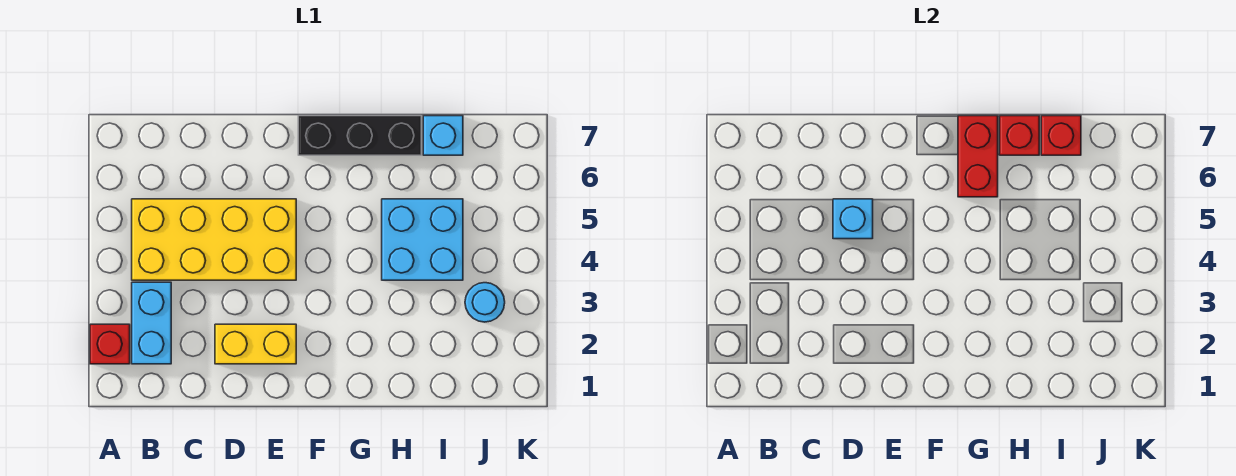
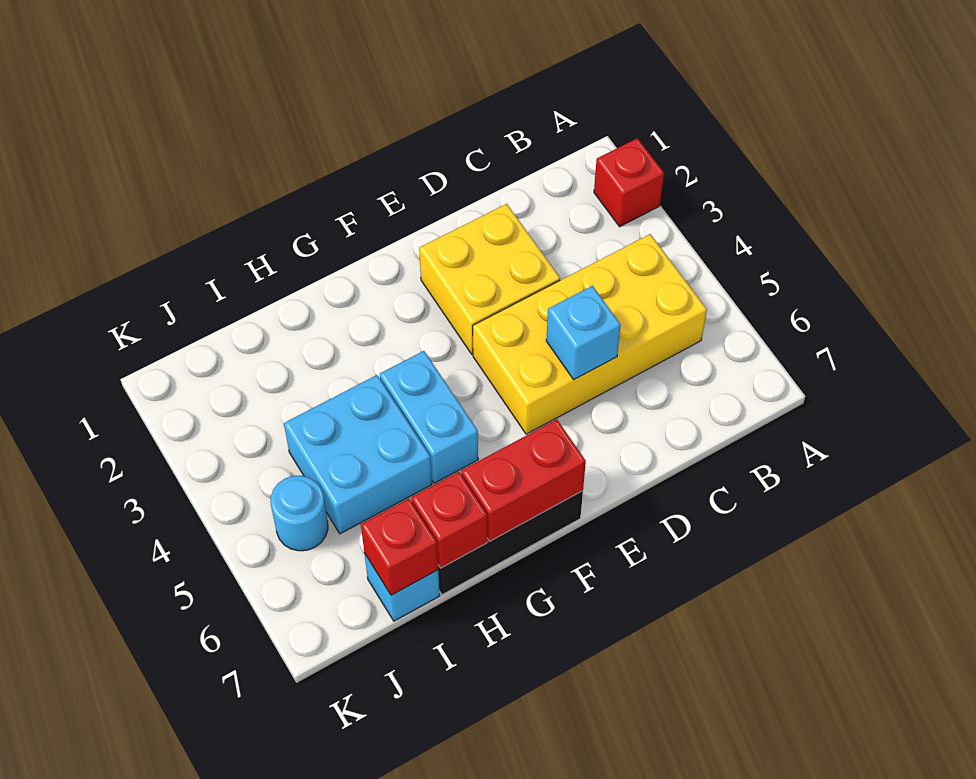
cyan 1x2 brick [132,282,171,364] -> cyan 1x2 brick moved to [380,351,478,483]
yellow 1x2 brick [215,324,296,364] -> yellow 2x2 brick [419,204,560,354]
red 1x2 brick [958,116,998,197] -> red 1x2 brick turned to [461,419,586,541]
cyan 1x1 round brick [465,283,505,322] -> cyan 1x1 round brick moved to [271,476,328,551]

